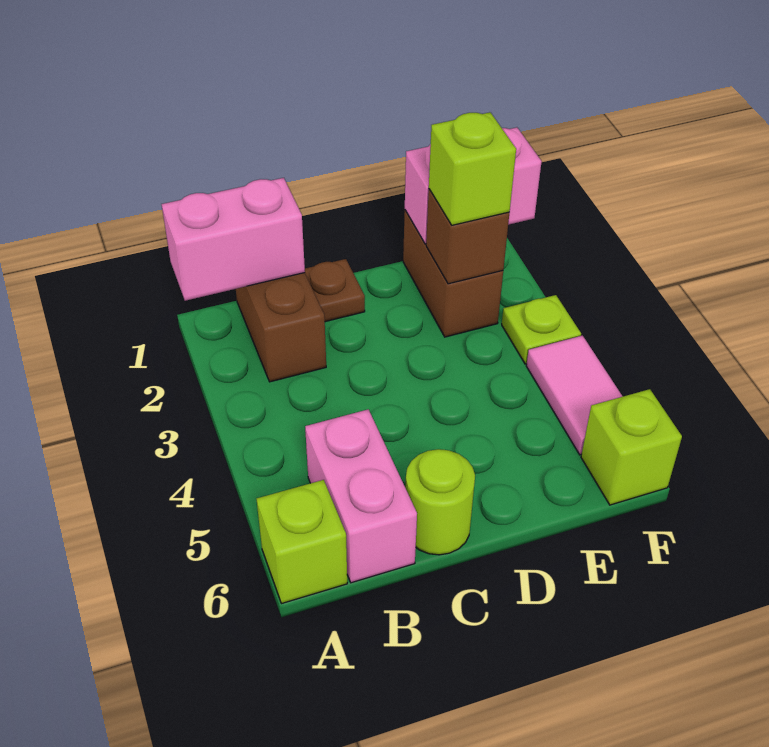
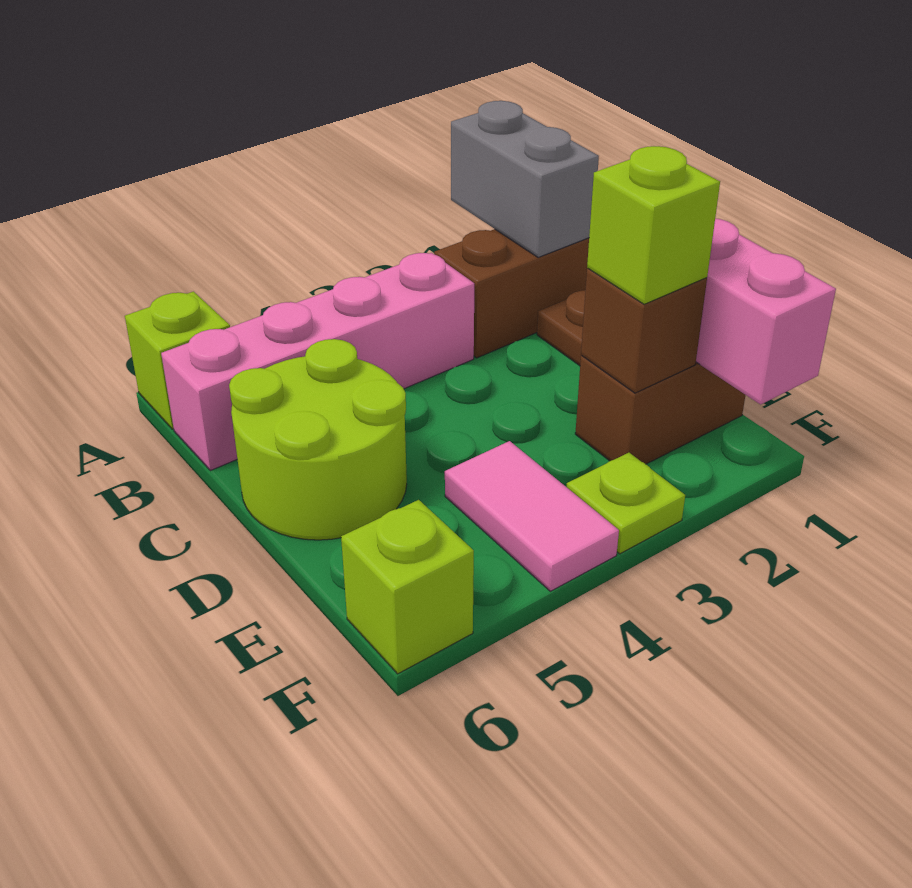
pink 1x2 brick [162,178,305,301] -> grey 1x2 brick [451,101,599,257]
pink 1x2 brick [305,409,417,583] -> pink 1x4 brick [161,253,474,471]
lime 1x1 round brick [405,449,475,555] -> lime 2x2 round brick [229,339,407,540]
pink 1x2 tile [526,336,623,455] -> pink 1x2 tile turned to [445,441,619,591]

